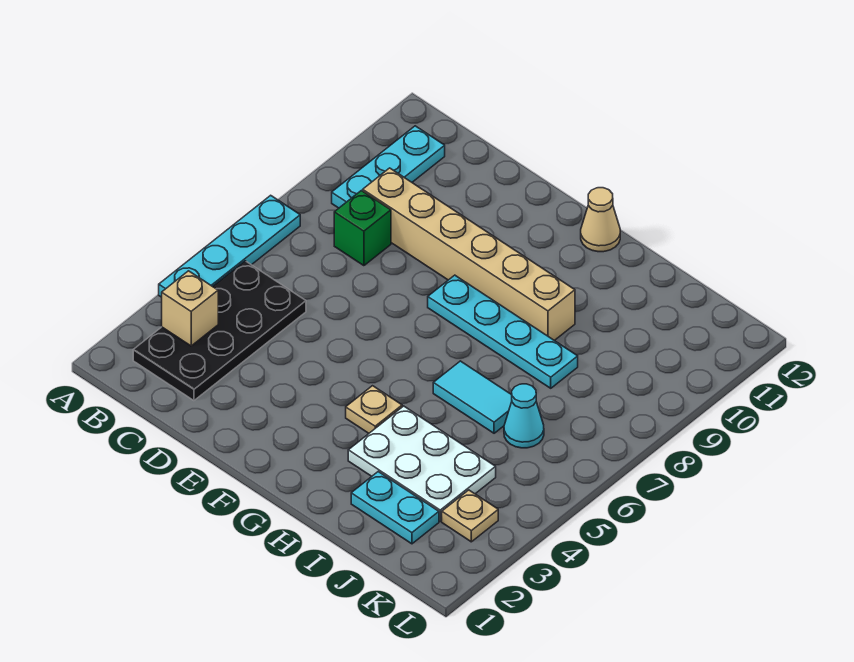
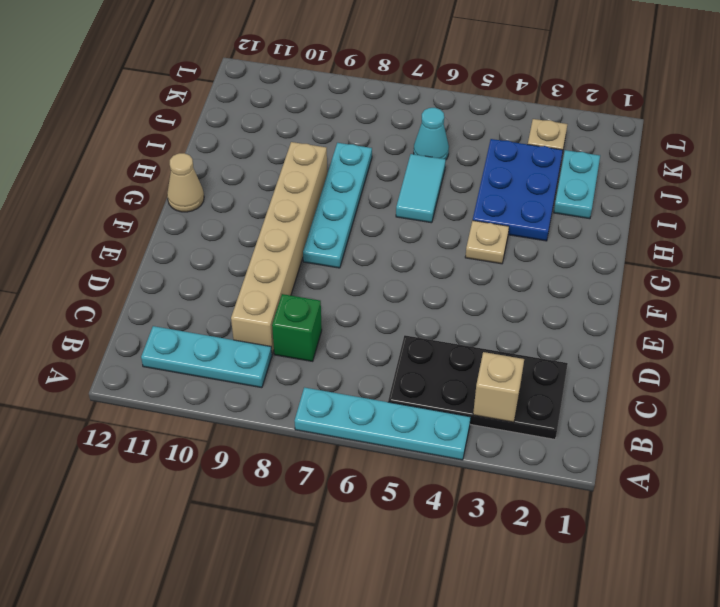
white 2x3 plate [348,406,496,521] -> blue 2x3 plate [473,139,563,241]

